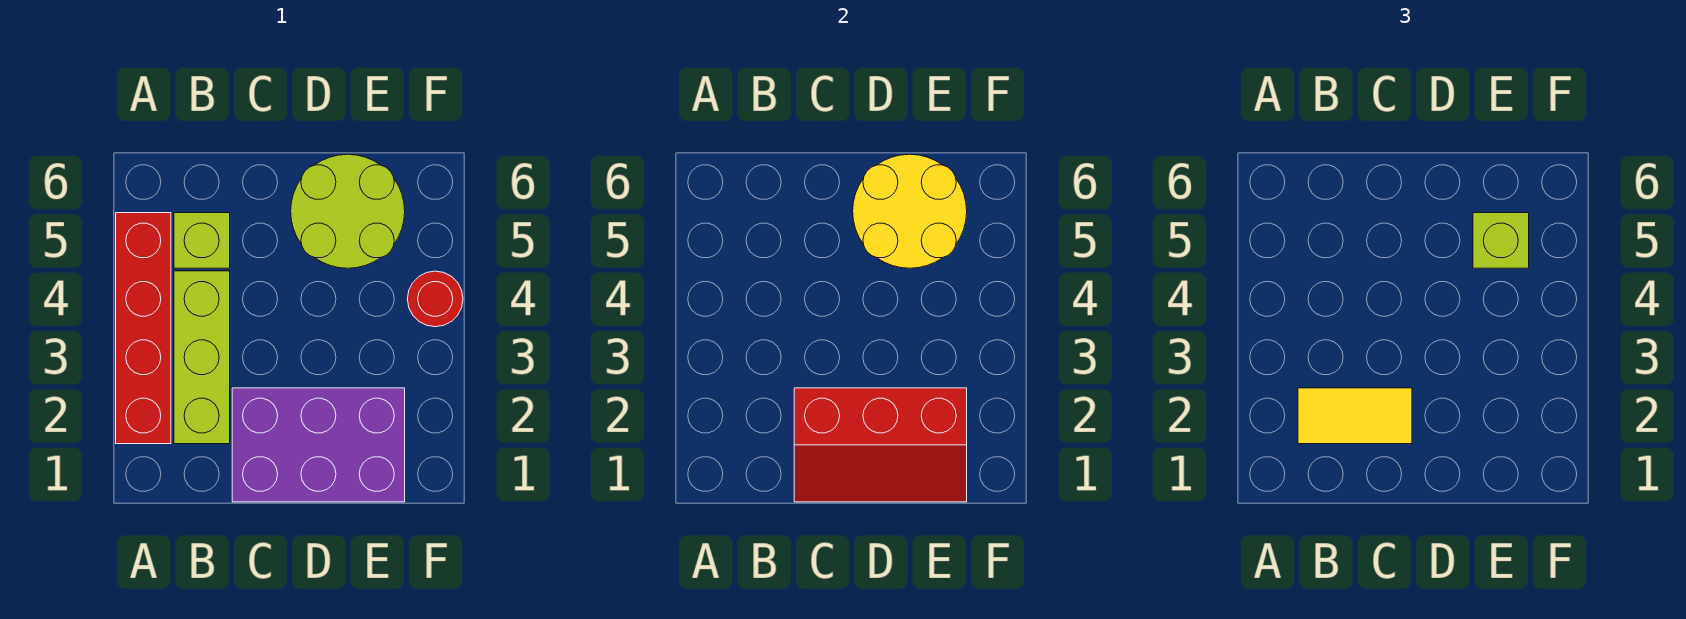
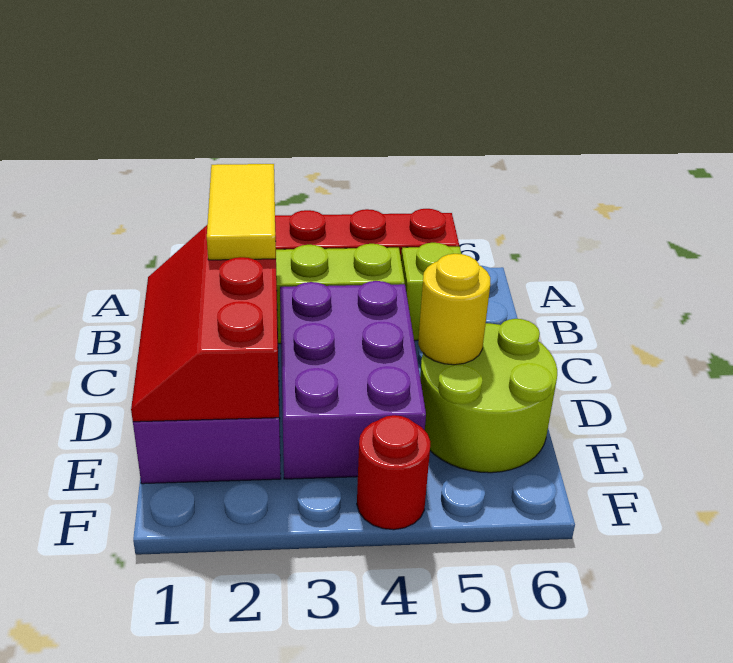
none -> purple 2x3 brick [280,281,426,479]
yellow 2x2 round brick [853,154,967,268] -> yellow 1x1 round brick [418,254,490,365]
lime 1x1 brick [1473,213,1529,268] -> none

